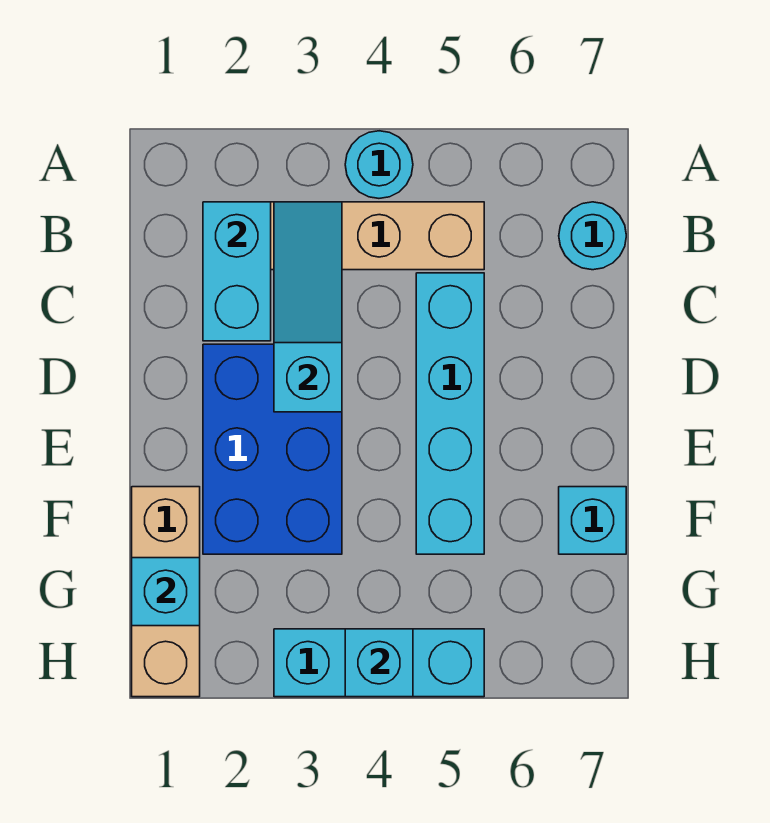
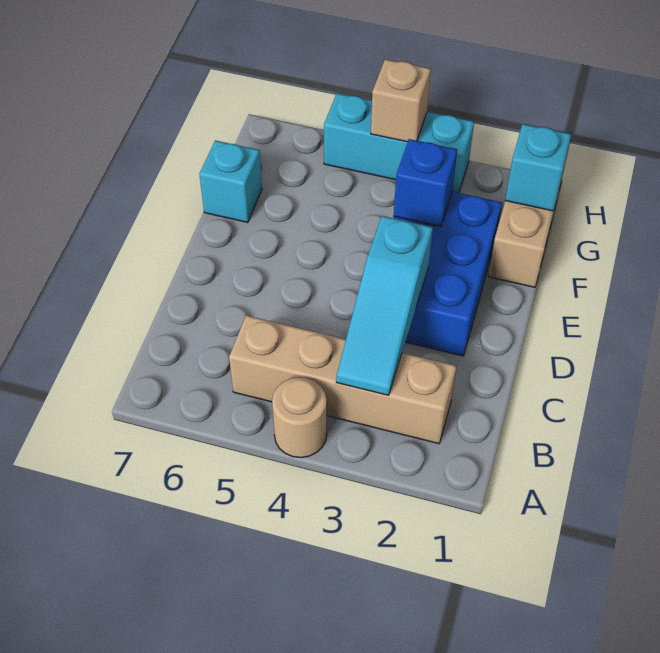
cyan 1x1 round brick [345,131,413,198] -> tan 1x1 round brick [272,377,327,458]
cyan 1x2 brick [203,202,271,341] -> none
cyan 1x1 round brick [559,202,626,270] -> none
cyan 1x4 brick [416,273,484,554] -> none
none -> blue 1x1 brick [394,139,457,227]
cyan 1x1 brick [345,629,413,697] -> tan 1x1 brick [371,59,431,142]

